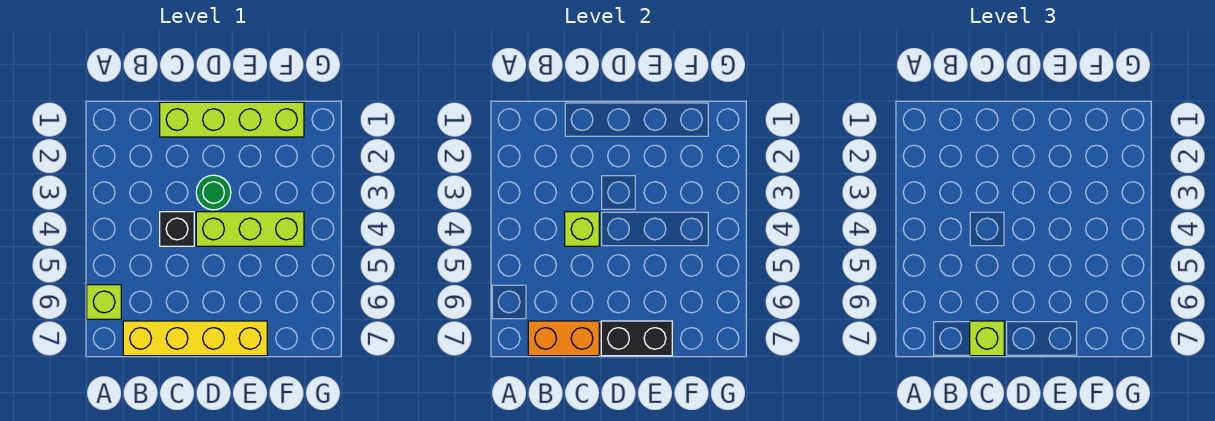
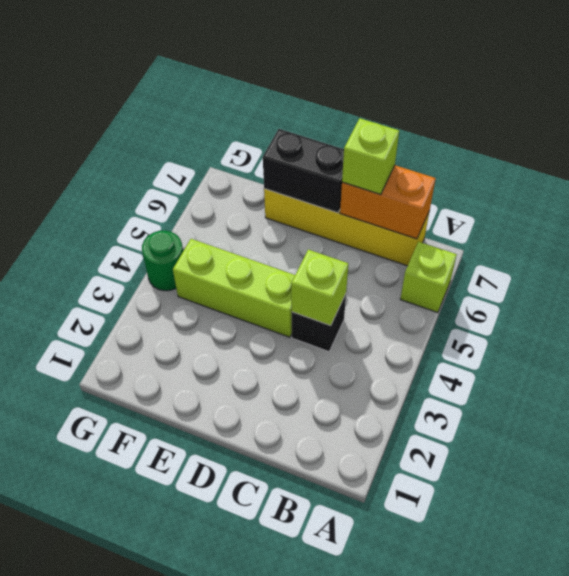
lime 1x4 brick [160,102,304,137] -> none
green 1x1 round brick [196,175,231,210] -> green 1x1 round brick moved to [142,230,183,291]

